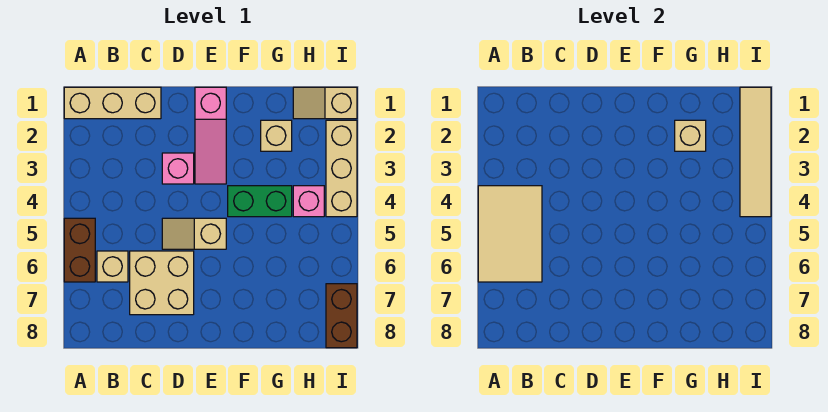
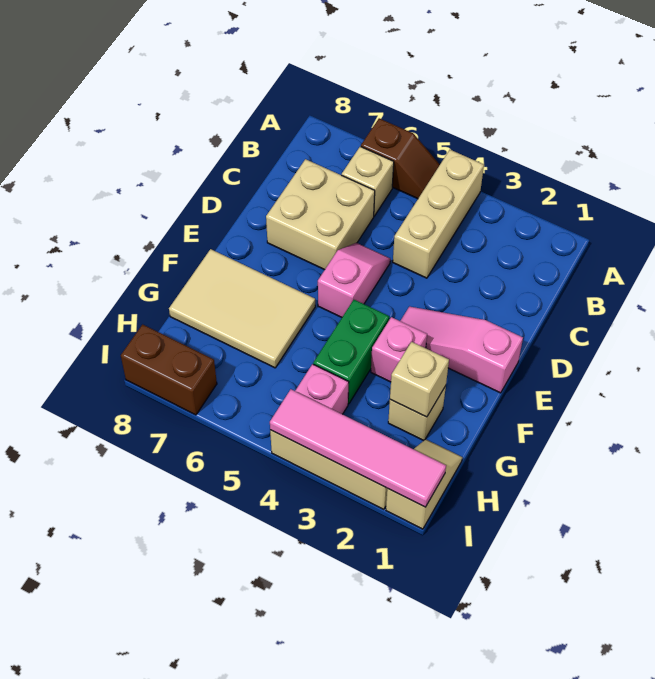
tan 1x3 brick [64,87,161,119] -> tan 1x3 brick moved to [393,150,484,278]
tan 2x3 tile [478,186,542,282] -> tan 2x3 tile moved to [169,249,315,368]
brown 1x2 brick [64,218,95,282] -> brown 1x2 slope [361,118,440,199]
pink 1x1 brick [162,153,194,184] -> pink 1x1 brick moved to [371,317,427,382]
tan 1x2 slope [162,218,226,249] -> pink 1x2 slope [318,243,390,317]
tan 1x4 tile [740,87,771,217] -> pink 1x4 tile [270,389,446,507]

